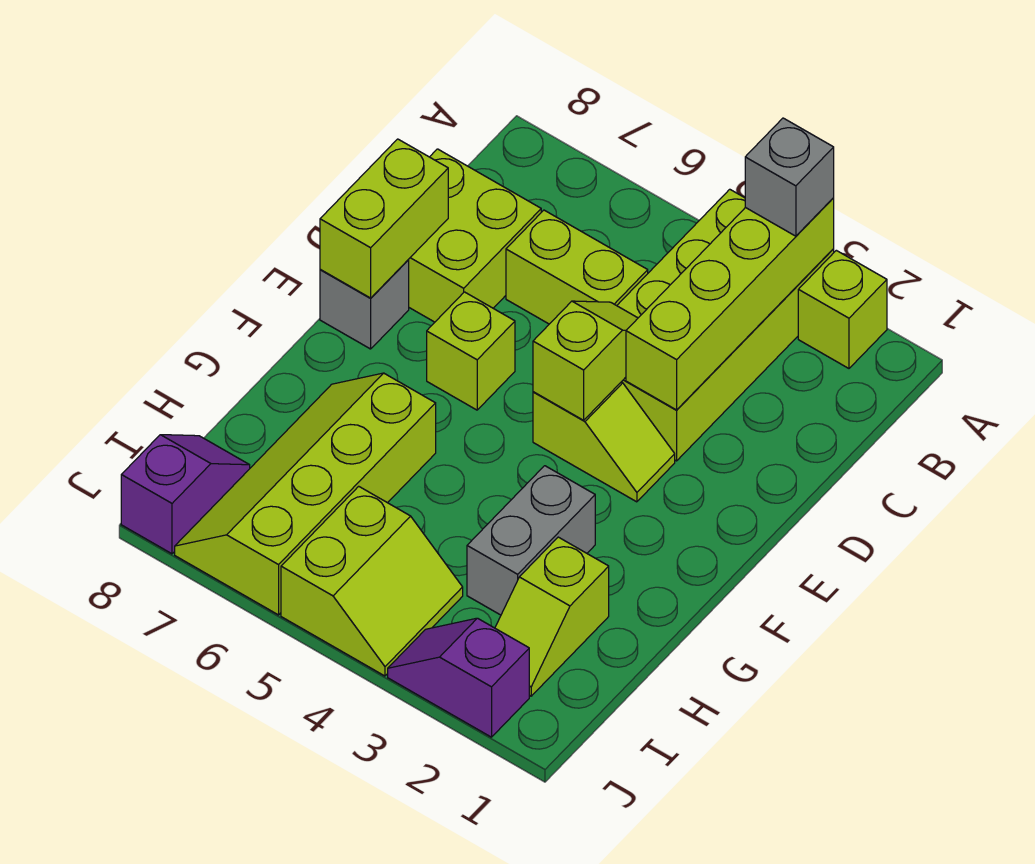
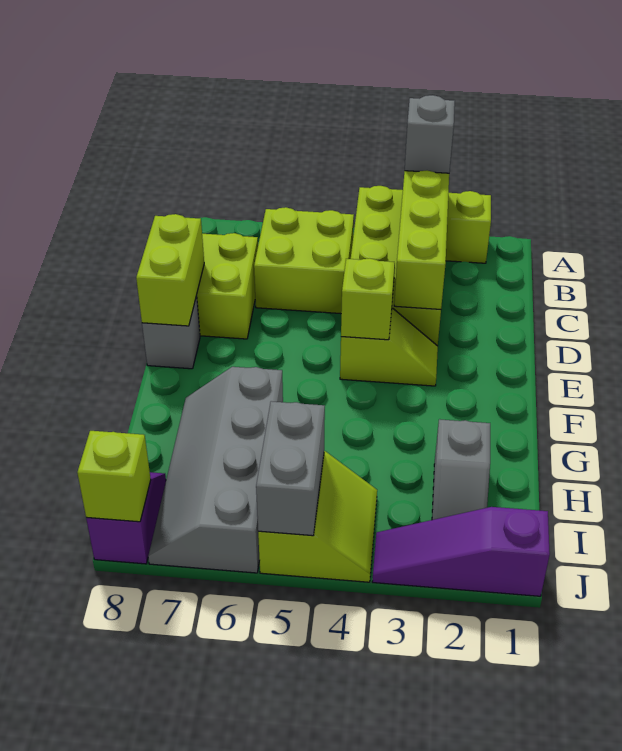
lime 1x2 brick [506,210,648,324] -> lime 2x2 brick [254,207,354,314]
lime 1x1 brick [427,292,515,410] -> lime 1x1 brick moved to [77,431,151,522]
grey 1x2 brick [467,466,595,615] -> grey 1x2 brick moved to [256,401,325,536]
lime 2x4 slope [175,373,436,615] -> grey 2x4 slope [148,367,283,573]
lime 1x2 slope [495,537,609,696] -> grey 1x2 slope [432,419,490,520]
purple 1x2 slope [388,618,529,737] -> purple 1x3 slope [372,507,550,596]

